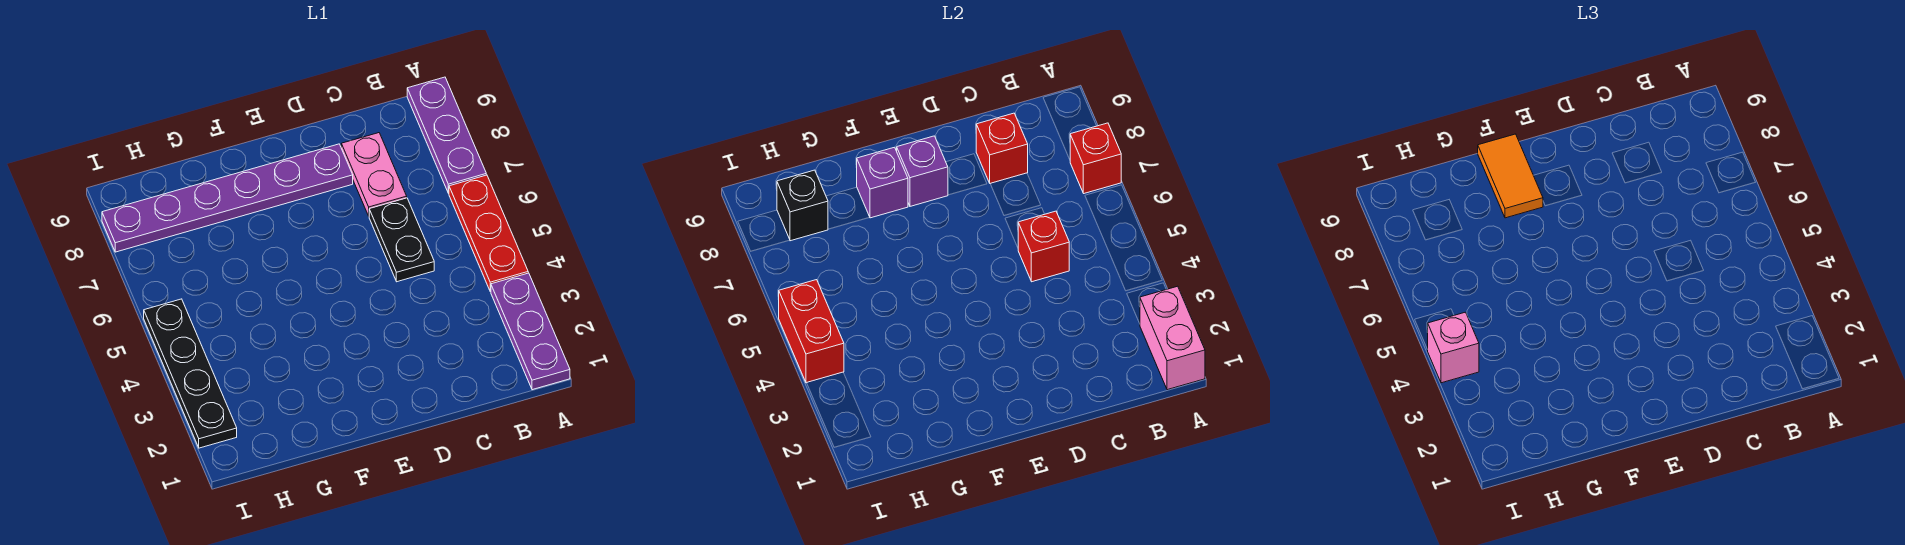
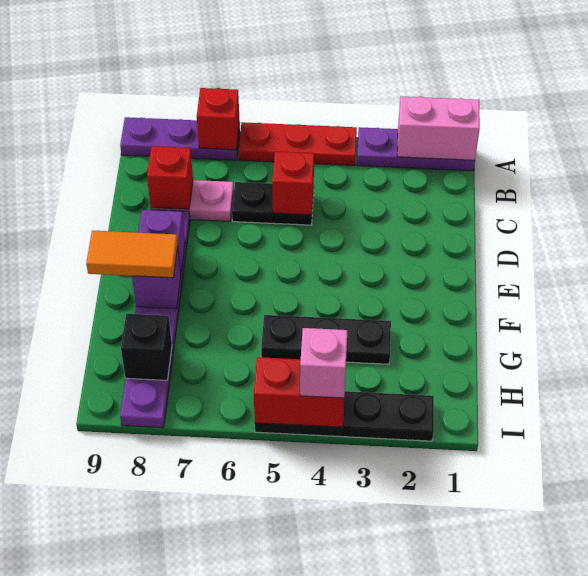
none -> black 1x3 plate [261,315,391,364]

